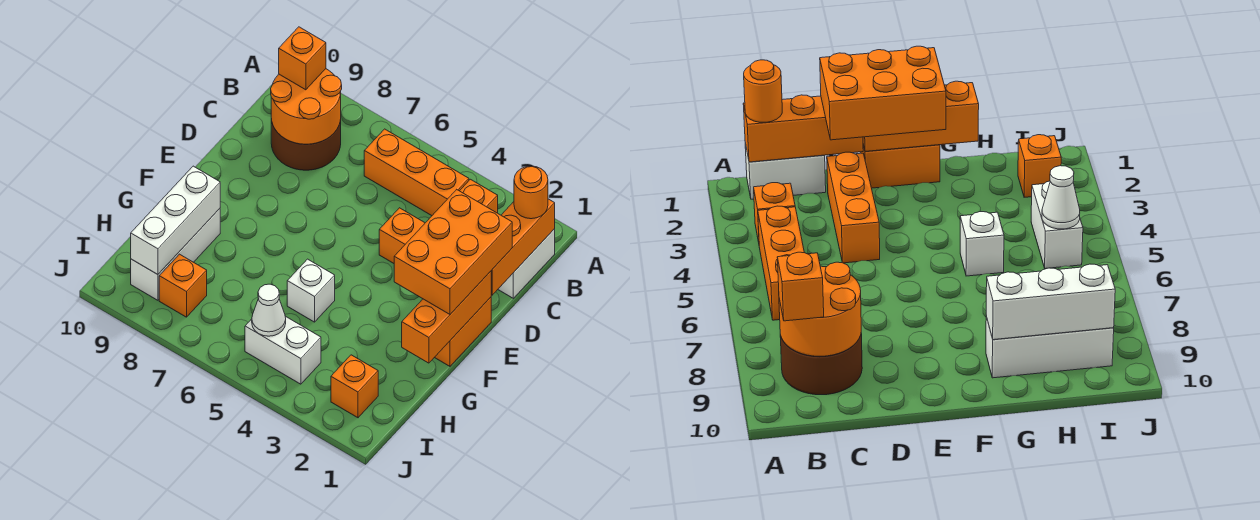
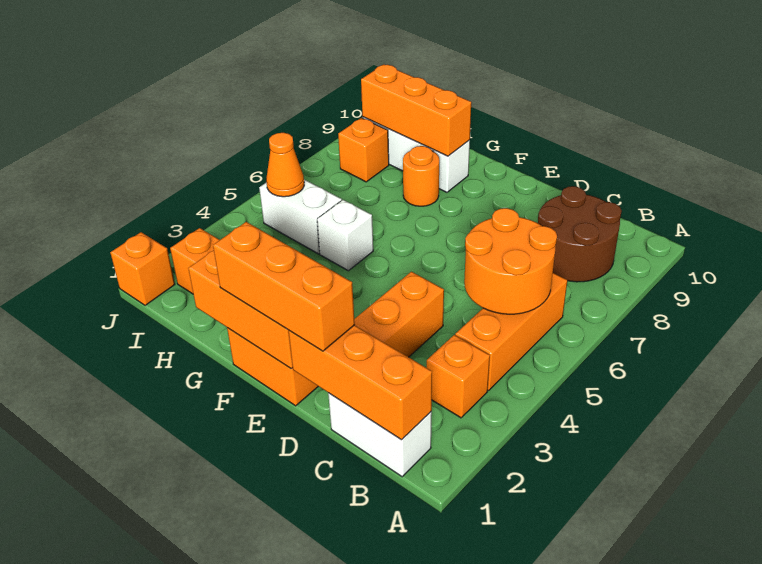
orange 1x1 round brick [514,166,548,219] -> orange 1x1 round brick moved to [403,146,439,206]
orange 2x2 round brick [271,69,342,144] -> orange 2x2 round brick moved to [464,208,557,314]
orange 1x1 brick [279,27,326,90] -> orange 1x1 brick moved to [110,232,175,305]
orange 2x3 brick [394,190,512,314] -> orange 1x3 brick [213,222,355,351]
white 1x3 brick [131,166,220,275] -> orange 1x3 brick [361,65,471,156]
white 1x2 brick [245,316,321,384] -> white 1x2 brick turned to [259,179,342,254]
white 1x1 cone [252,284,286,336] -> orange 1x1 cone [266,133,304,197]

